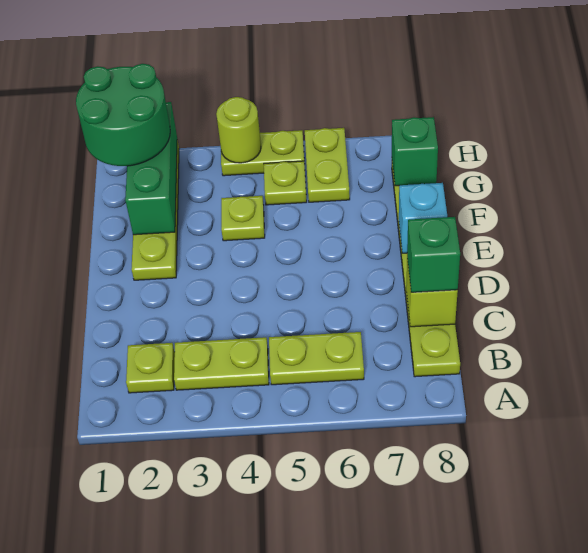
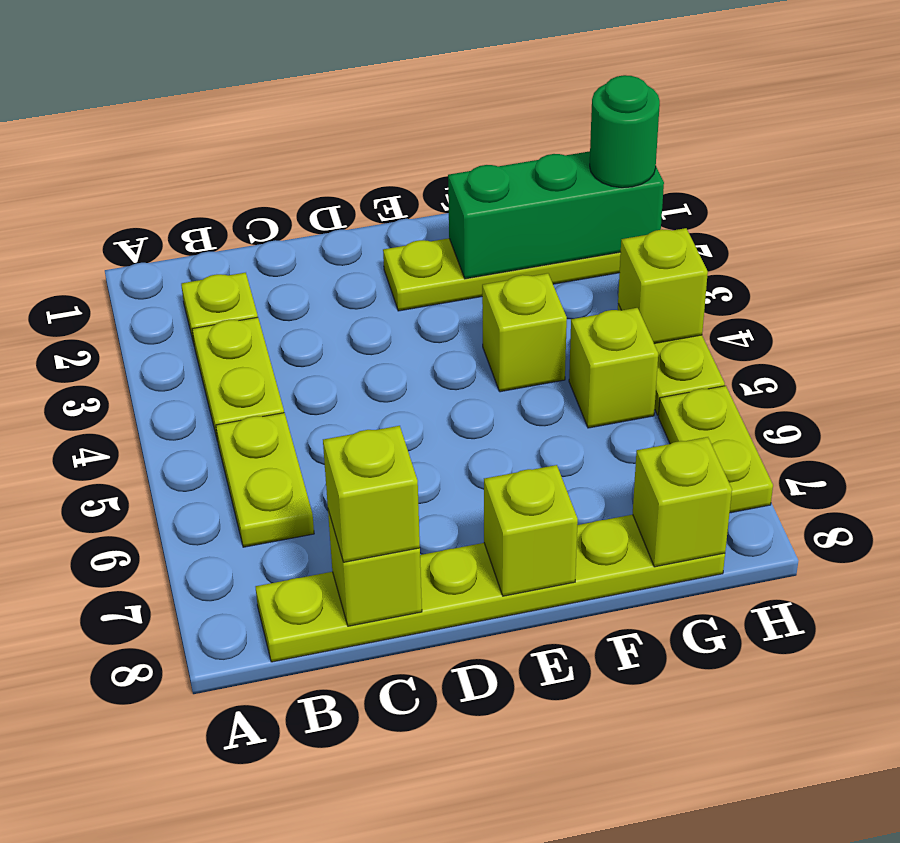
green 1x1 brick [407,217,460,292] -> lime 1x1 brick [323,426,420,562]
cyan 1x1 brick [399,183,447,253] -> lime 1x1 brick [484,465,578,596]
lime 1x1 plate [221,196,265,241] -> lime 1x1 brick [482,273,567,392]
green 2x2 round brick [76,64,170,166] -> green 1x1 round brick [590,75,660,188]
lime 1x1 plate [264,161,307,205] -> lime 1x1 brick [569,308,658,428]
lime 1x2 plate [305,128,350,202] -> lime 1x2 plate turned to [658,386,773,513]
green 1x1 brick [392,117,438,186] -> lime 1x1 brick [633,437,732,567]
lime 1x1 round brick [216,97,261,163] -> lime 1x1 brick [618,228,708,344]

